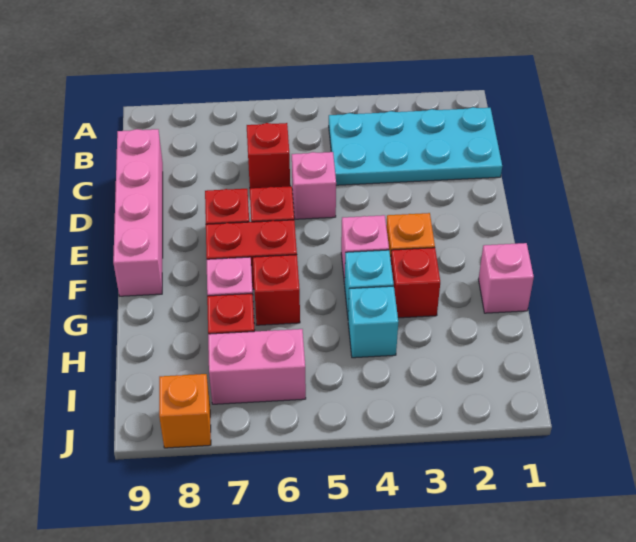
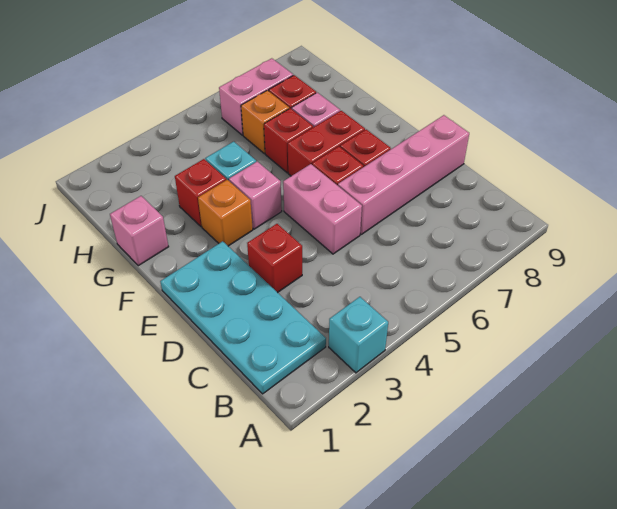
cyan 2x4 plate [329,107,502,185] -> cyan 2x4 plate turned to [160,241,326,394]
red 1x1 brick [247,123,290,188] -> red 1x1 brick moved to [247,224,302,293]
pink 1x4 brick [113,129,163,296] -> pink 1x4 brick turned to [338,115,469,234]
pink 1x1 brick [292,152,336,219] -> pink 1x2 brick [283,164,362,254]
cyan 1x1 brick [348,286,398,358] -> cyan 1x1 brick moved to [329,297,388,373]
orange 1x1 brick [159,374,211,448] -> orange 1x1 brick moved to [241,90,289,154]

